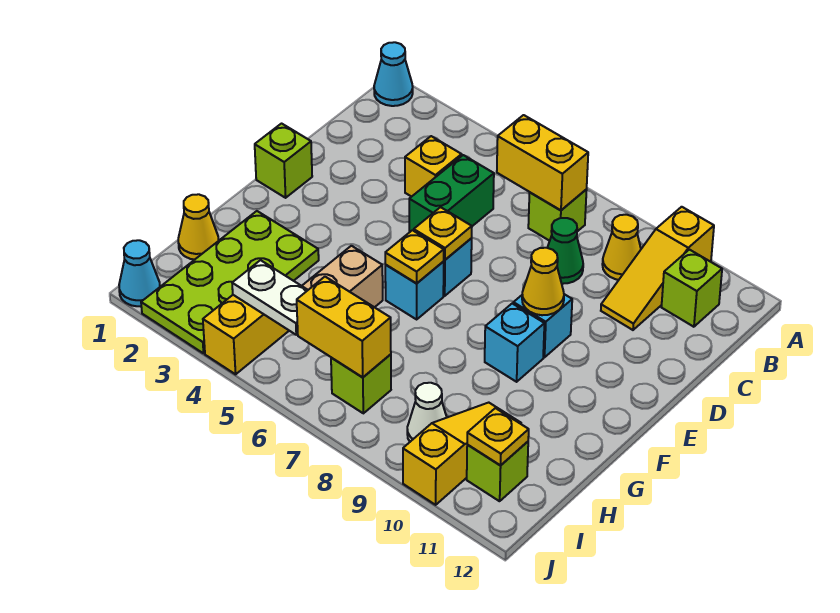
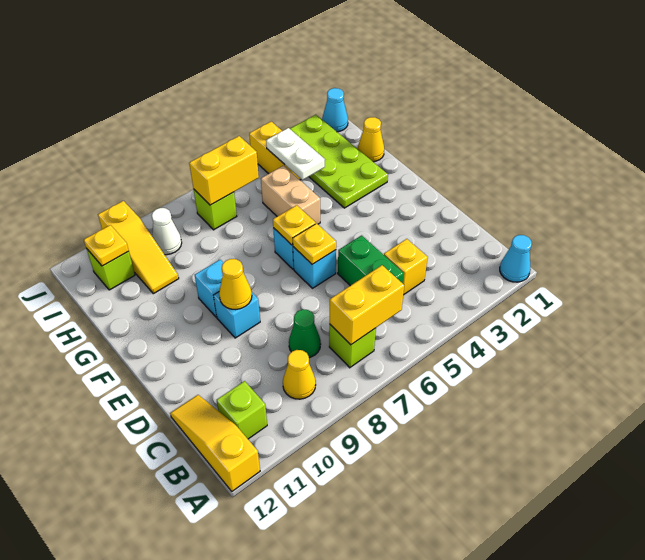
yellow 1x3 slope [601,207,714,330] -> yellow 1x3 slope moved to [170,395,260,491]
lime 1x1 brick [255,124,312,198] -> none
white 1x2 plate [232,260,308,335] -> white 1x2 plate turned to [266,128,325,180]

